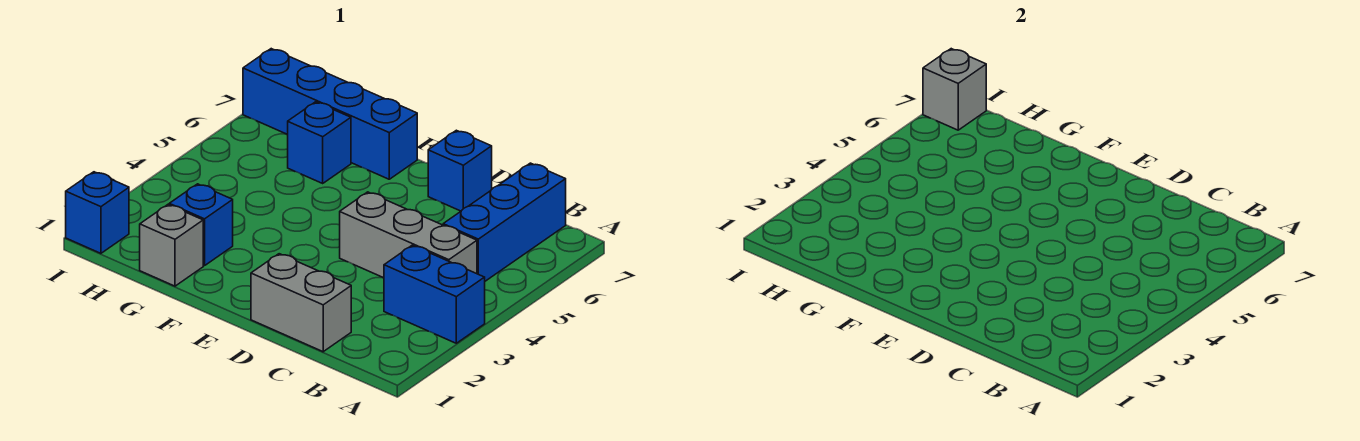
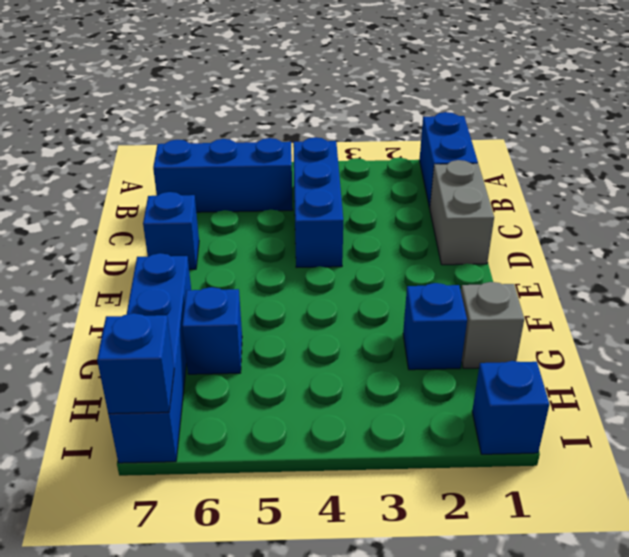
blue 1x2 brick [384,245,485,343] -> blue 1x2 brick moved to [419,112,478,208]
grey 1x3 brick [340,192,477,278] -> blue 1x3 brick [293,137,343,267]
grey 1x1 brick [923,49,986,130] -> blue 1x1 brick [97,313,174,414]

